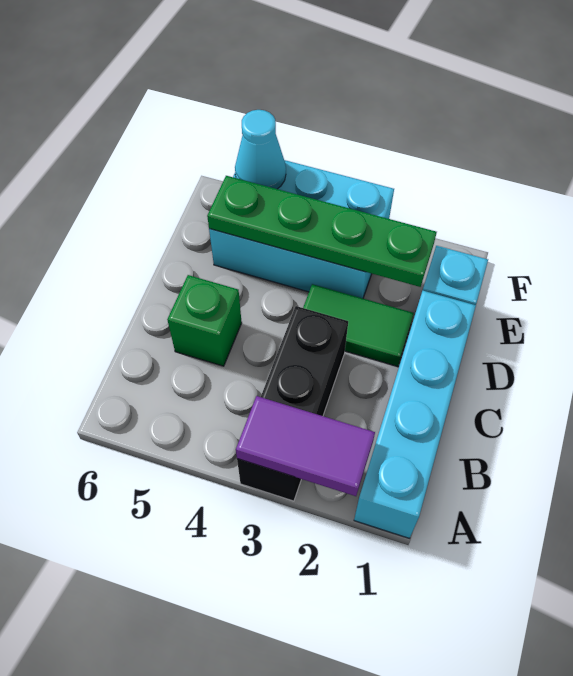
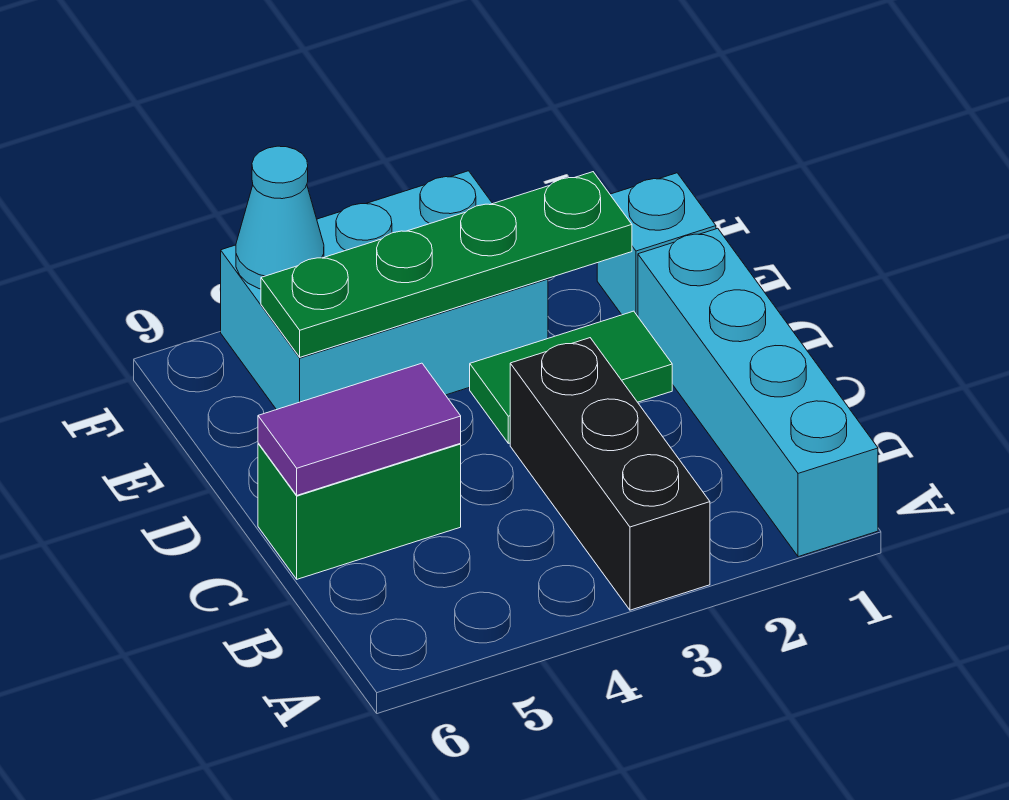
purple 1x2 tile [236,396,375,496] -> purple 1x2 tile moved to [258,363,461,495]
green 1x1 brick [167,275,242,366] -> green 1x2 brick [258,443,461,579]

